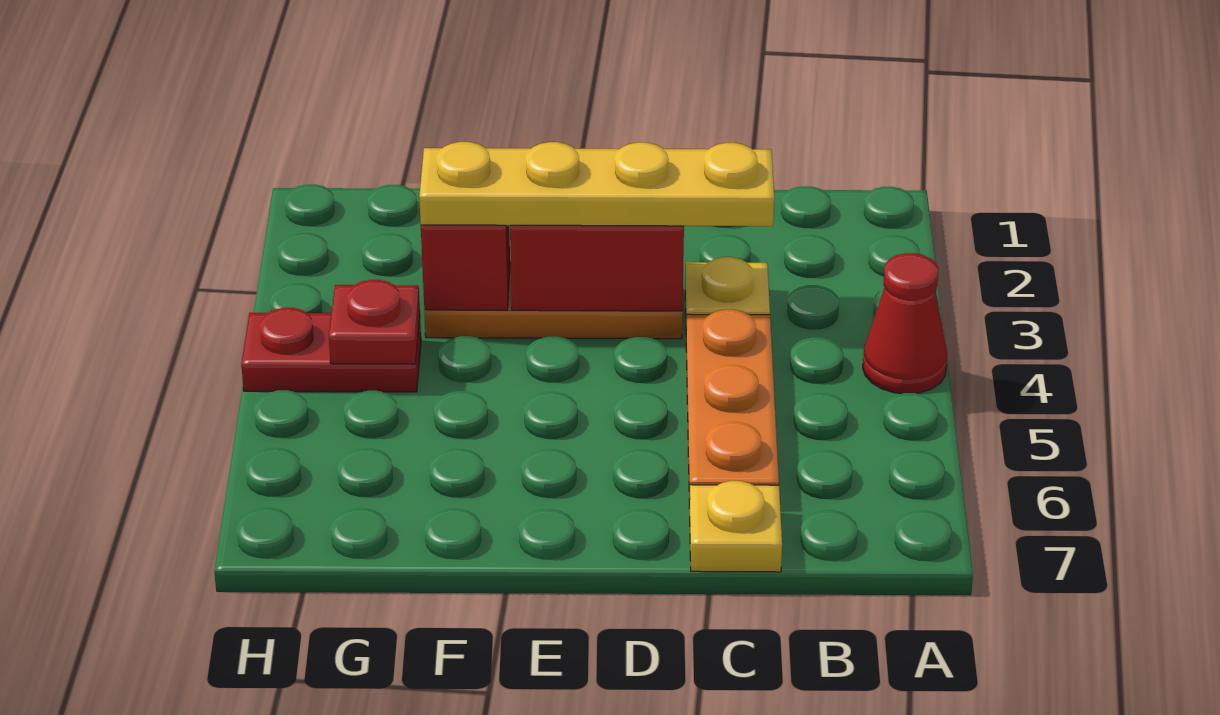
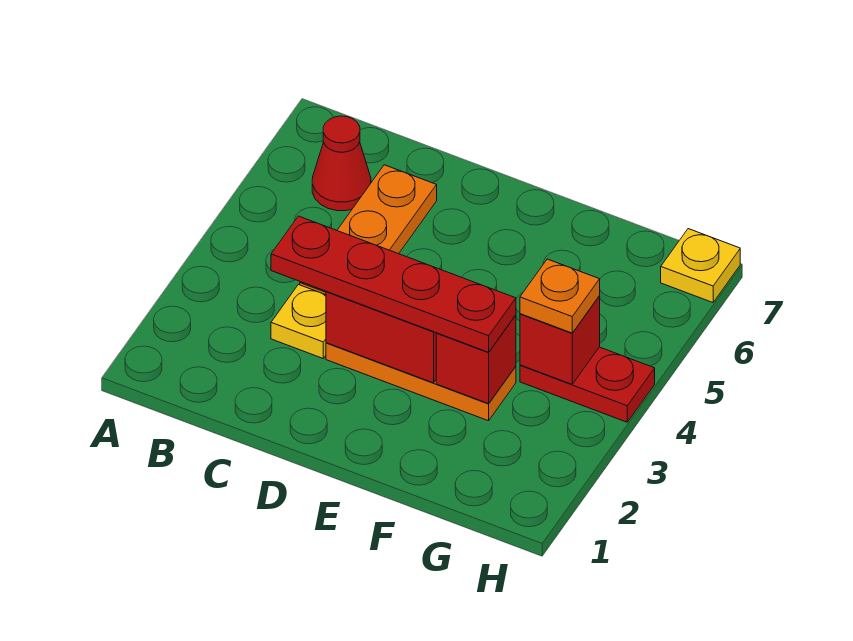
red 1x1 cone [863,253,947,394] -> red 1x1 cone moved to [312,116,371,211]
yellow 1x4 plate [419,142,774,226] -> red 1x4 plate [271,216,516,352]
yellow 1x1 plate [690,481,782,572] -> yellow 1x1 plate moved to [661,229,740,303]
red 1x1 plate [329,280,420,364] -> red 1x1 brick [520,296,600,384]
none -> orange 1x1 plate [520,259,600,333]

